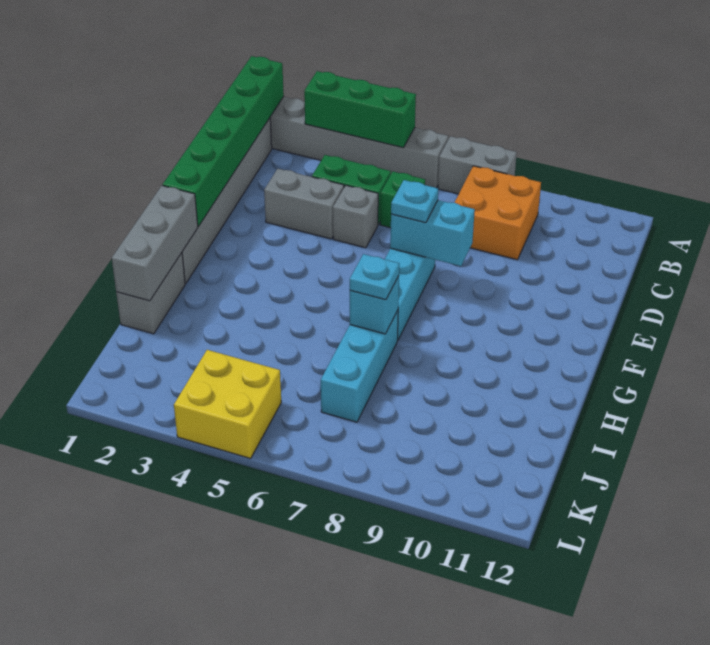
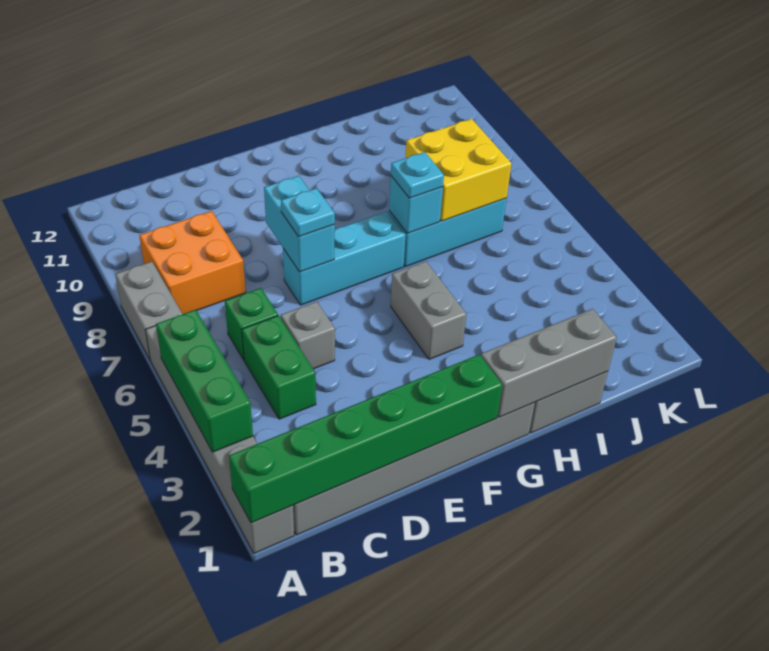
grey 1x2 brick [264,169,344,239] -> grey 1x2 brick moved to [391,261,466,359]
yellow 2x2 brick [174,350,281,458] -> yellow 2x2 brick moved to [405,119,511,221]

